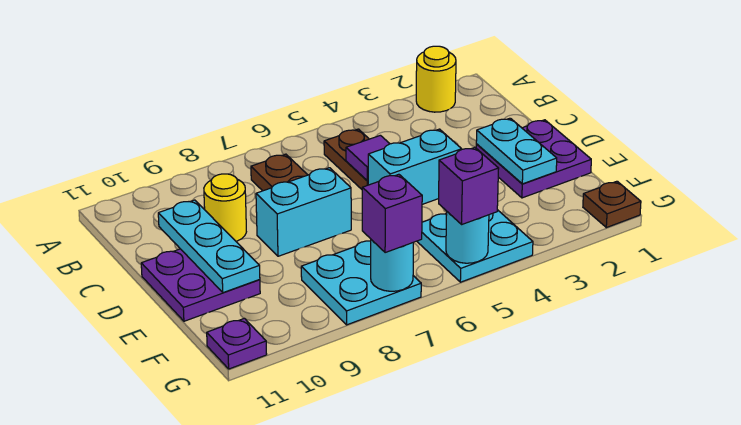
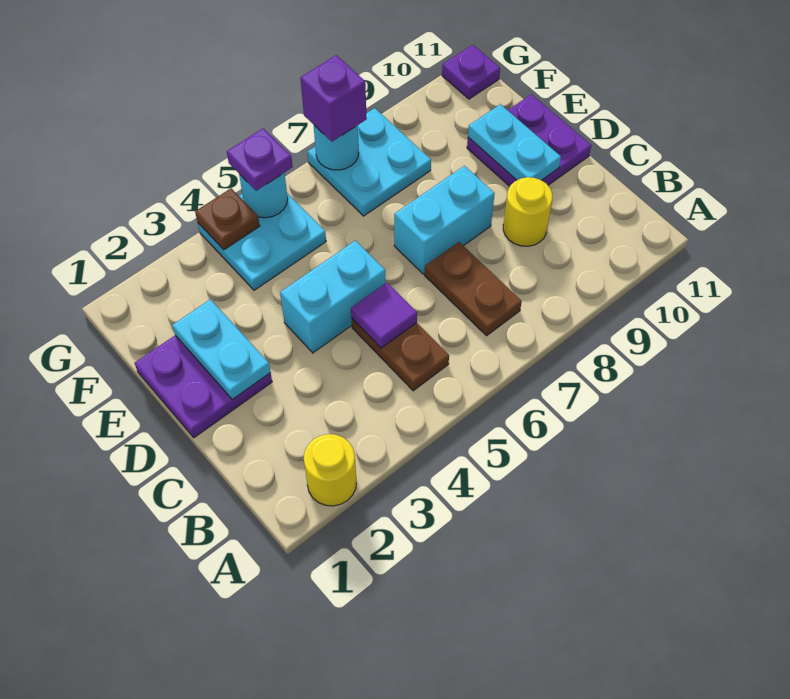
cyan 1x3 plate [158,200,260,293] -> cyan 1x2 plate [468,104,561,180]
brown 1x1 plate [583,181,641,228] -> brown 1x1 plate moved to [195,188,260,250]
purple 1x1 brick [439,147,499,224] -> purple 1x1 plate [227,128,293,191]

